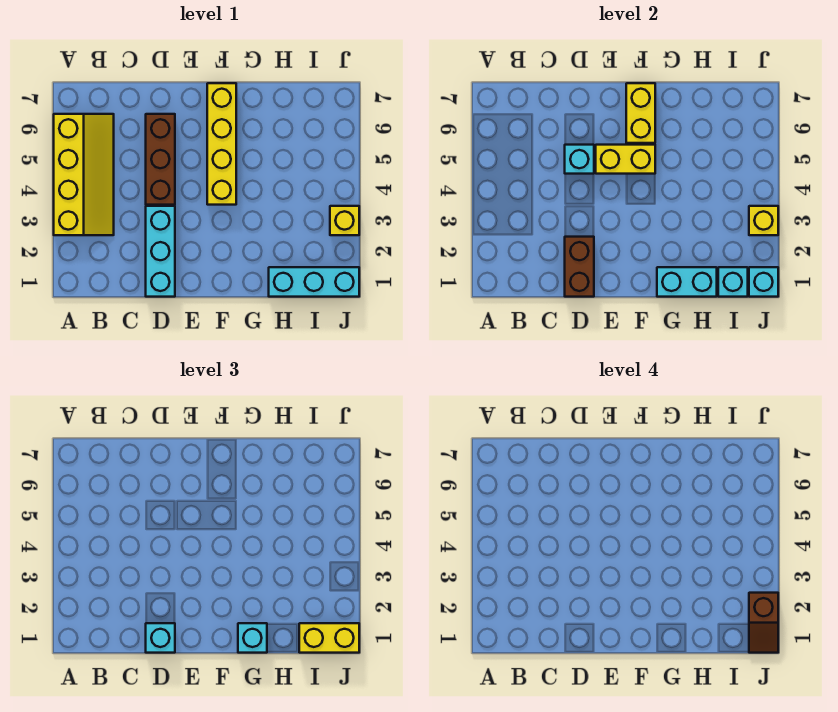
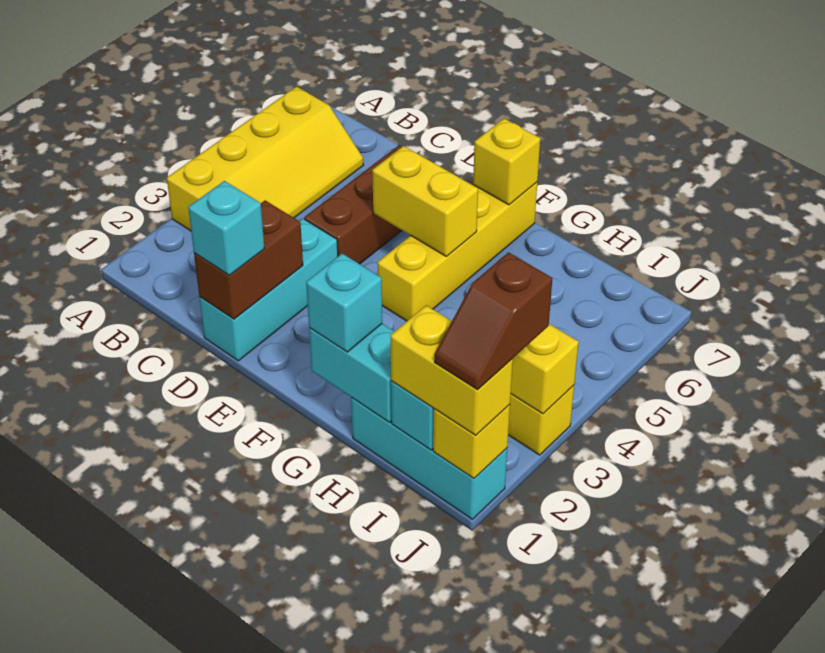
cyan 1x1 brick [565,145,594,174] -> none
yellow 1x2 brick [626,83,655,143] -> yellow 1x1 brick [473,119,540,205]
cyan 1x1 brick [749,267,778,297] -> yellow 1x1 brick [433,405,510,478]

